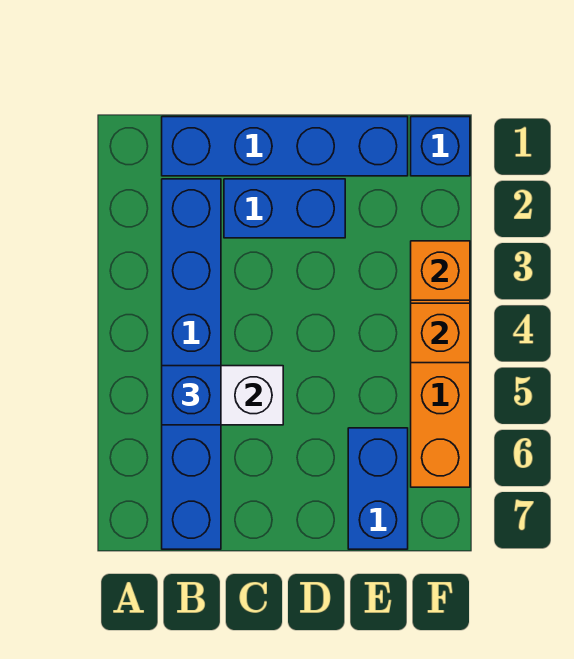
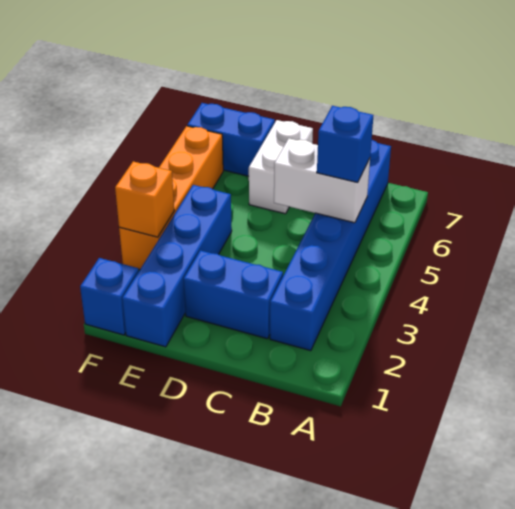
blue 1x4 brick [162,117,408,176] -> blue 1x4 brick turned to [122,185,232,347]
none -> white 1x2 brick [249,120,313,214]
blue 1x2 brick [348,428,408,549] -> blue 1x2 brick turned to [187,103,275,176]
orange 1x1 brick [411,303,470,363] -> none

